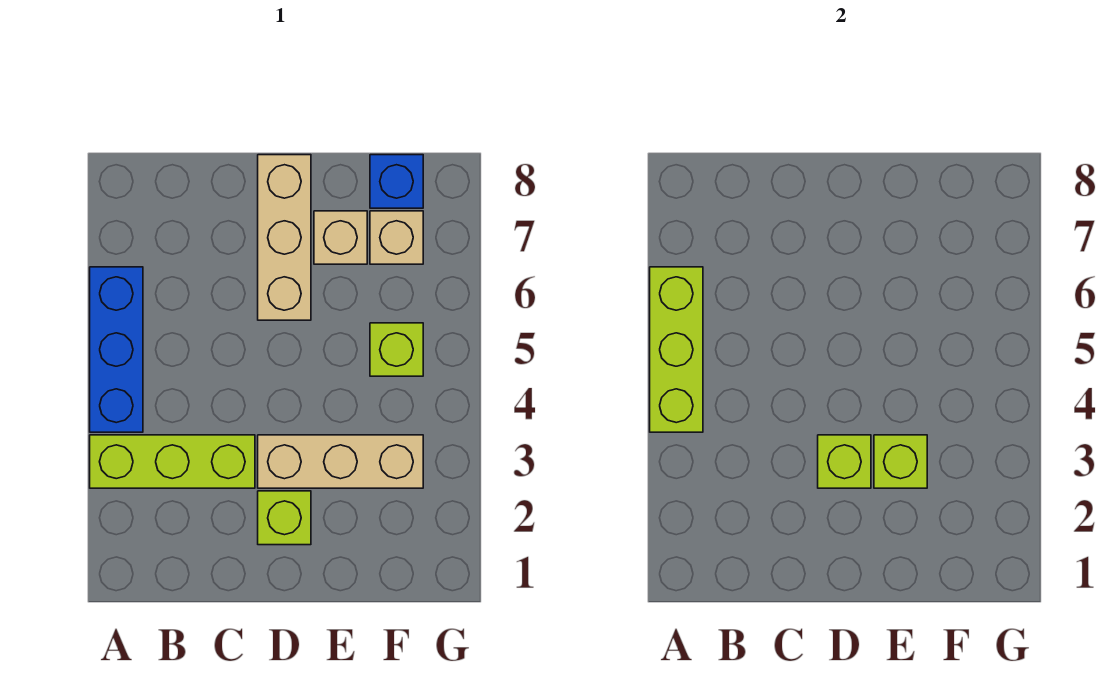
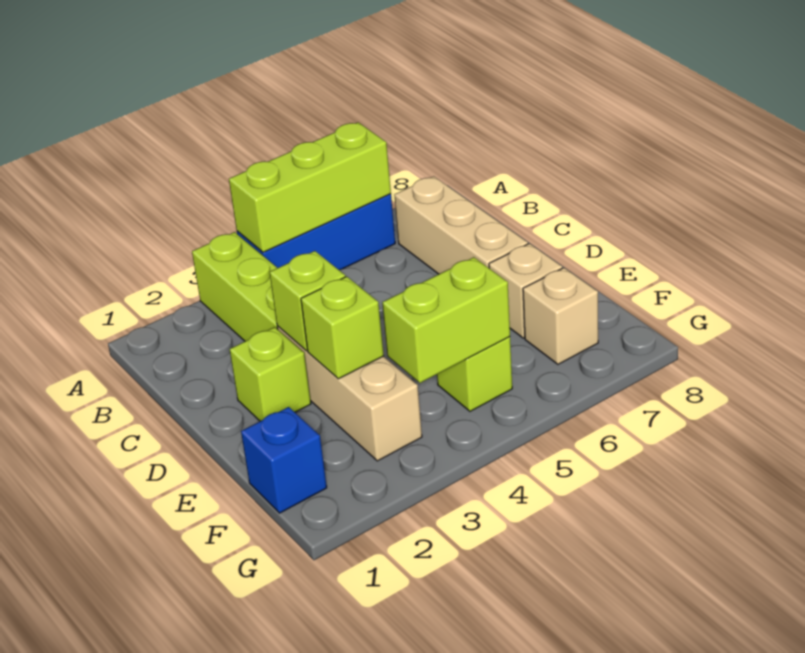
tan 1x3 brick [258,155,311,320] -> tan 1x3 brick turned to [395,176,528,274]
none -> lime 1x2 brick [382,257,510,383]
blue 1x1 brick [370,155,423,208] -> blue 1x1 brick moved to [241,407,327,513]

